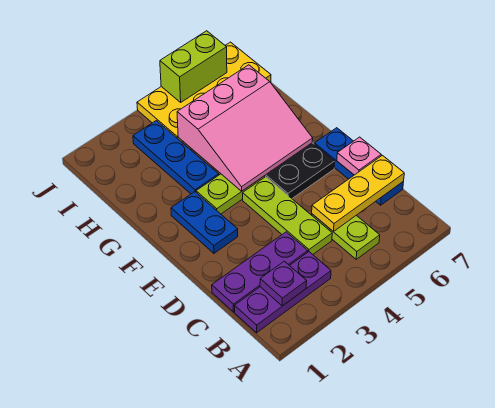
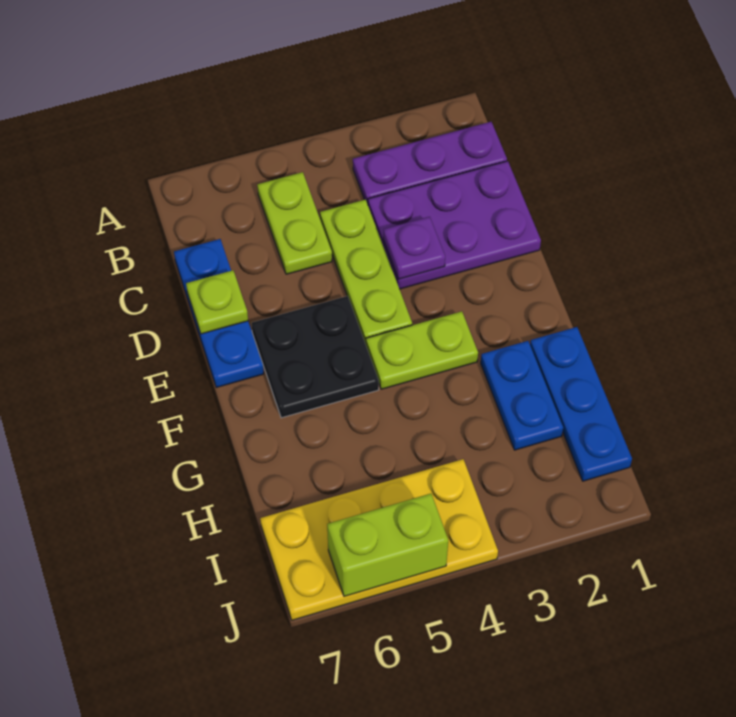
purple 1x1 plate [260,261,307,306] -> purple 1x1 plate moved to [383,217,445,279]
purple 1x3 plate [212,232,308,312] -> purple 2x3 plate [368,161,541,289]
yellow 1x3 plate [312,155,404,232] -> none
pink 1x1 plate [337,137,381,175] -> lime 1x1 plate [186,270,248,334]
blue 1x2 plate [171,192,238,253] -> blue 1x2 plate moved to [481,341,563,450]
pink 3x3 slope [177,65,313,191] -> none
blue 1x3 plate [133,121,219,194] -> blue 1x3 plate moved to [530,327,632,481]

